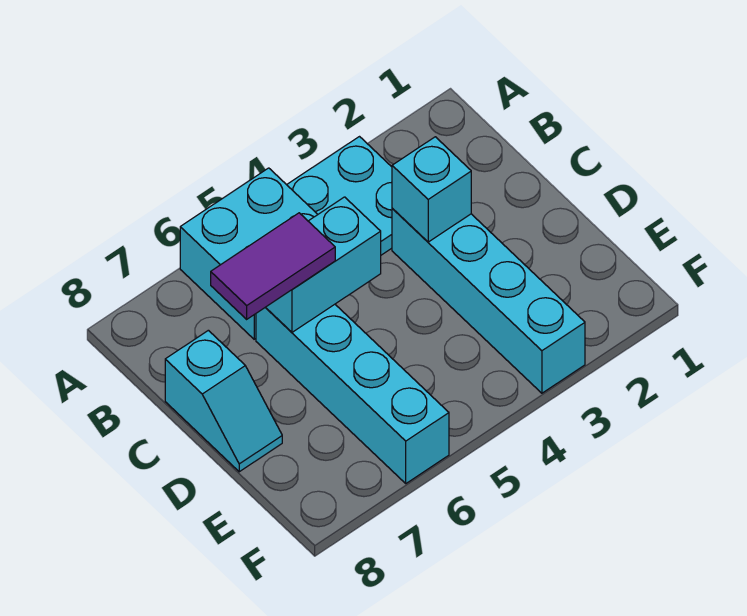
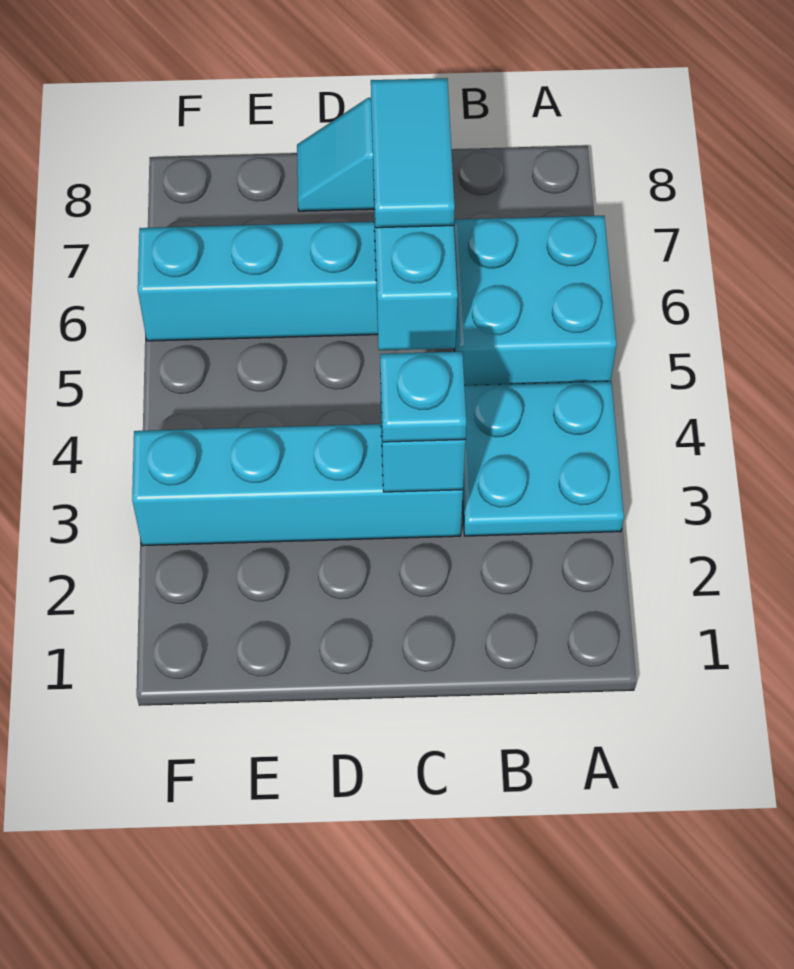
none -> cyan 1x1 plate [380,352,466,442]
purple 1x2 tile [211,213,335,319] -> cyan 1x2 tile [371,78,455,228]

